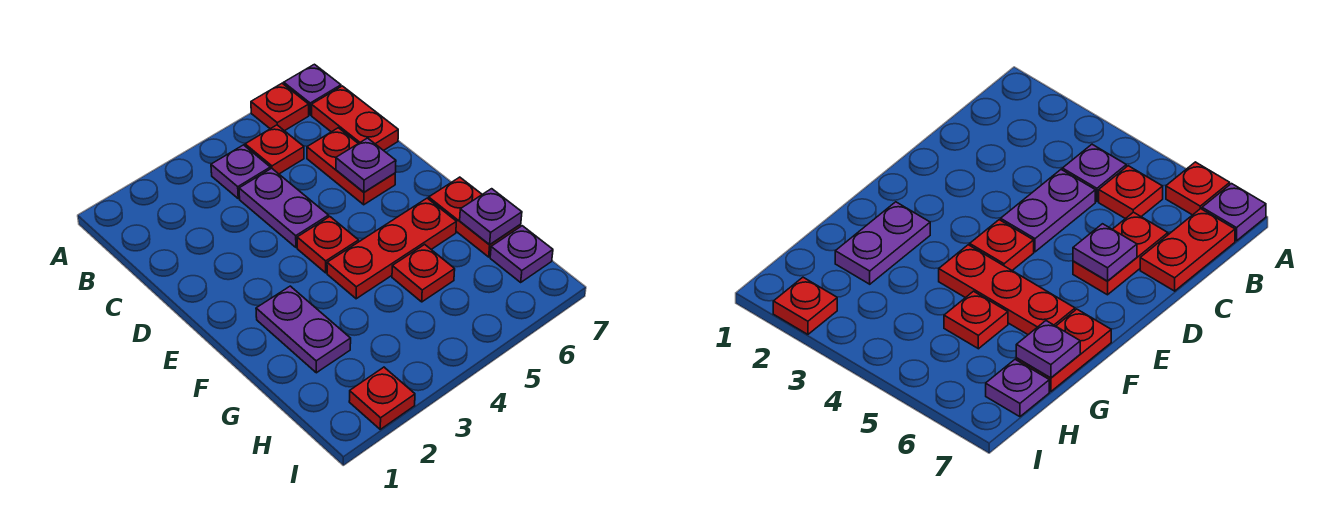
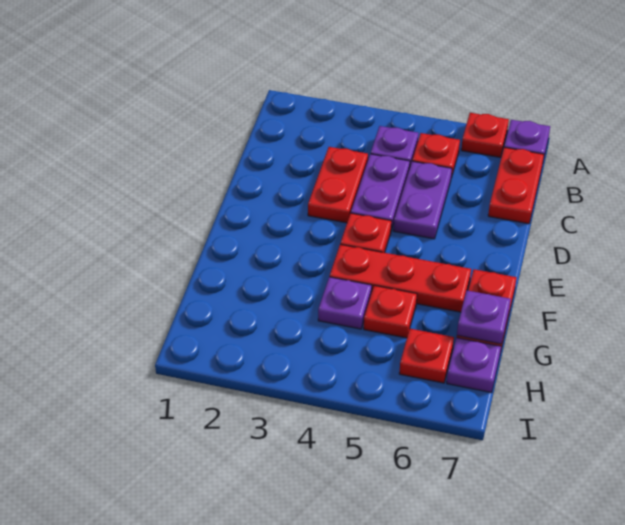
red 1x2 plate [307,128,395,205] -> red 1x2 plate moved to [308,147,368,223]
purple 1x1 plate [336,138,396,192] -> purple 1x1 plate moved to [318,277,372,329]
purple 1x2 plate [256,286,351,373] -> purple 1x2 plate moved to [393,161,452,239]
red 1x1 plate [349,367,415,429] -> red 1x1 plate moved to [399,329,454,383]

